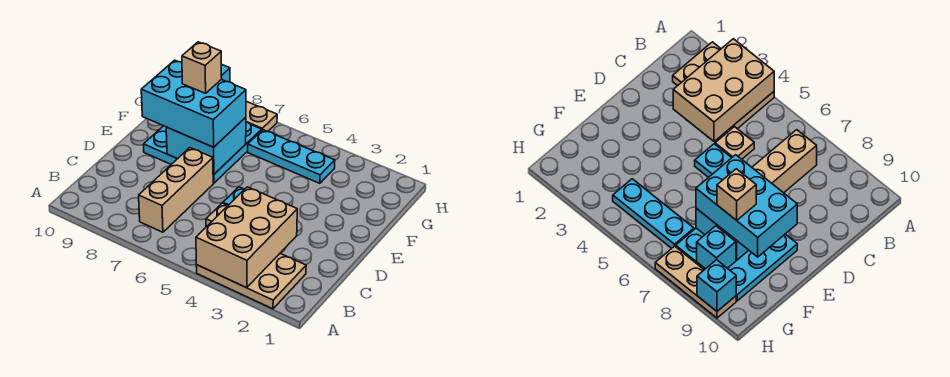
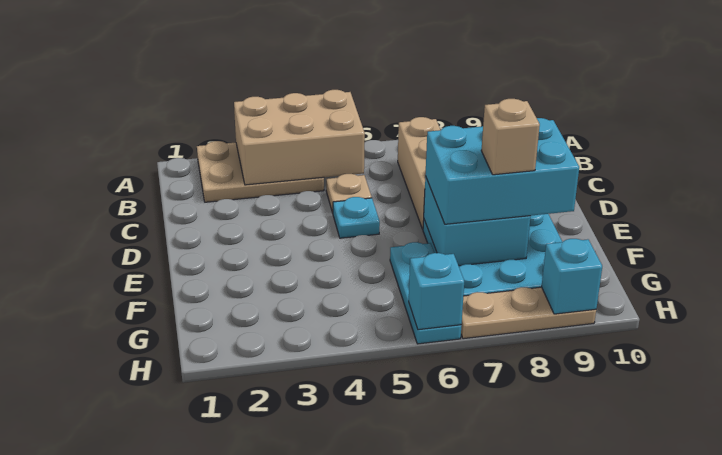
tan 2x3 brick [196,187,297,288] -> tan 2x3 brick turned to [234,90,365,185]
cyan 1x3 plate [248,130,335,183] -> cyan 1x3 plate turned to [390,242,461,344]
cyan 1x1 brick [697,226,736,269] -> cyan 1x1 brick moved to [409,253,464,330]

